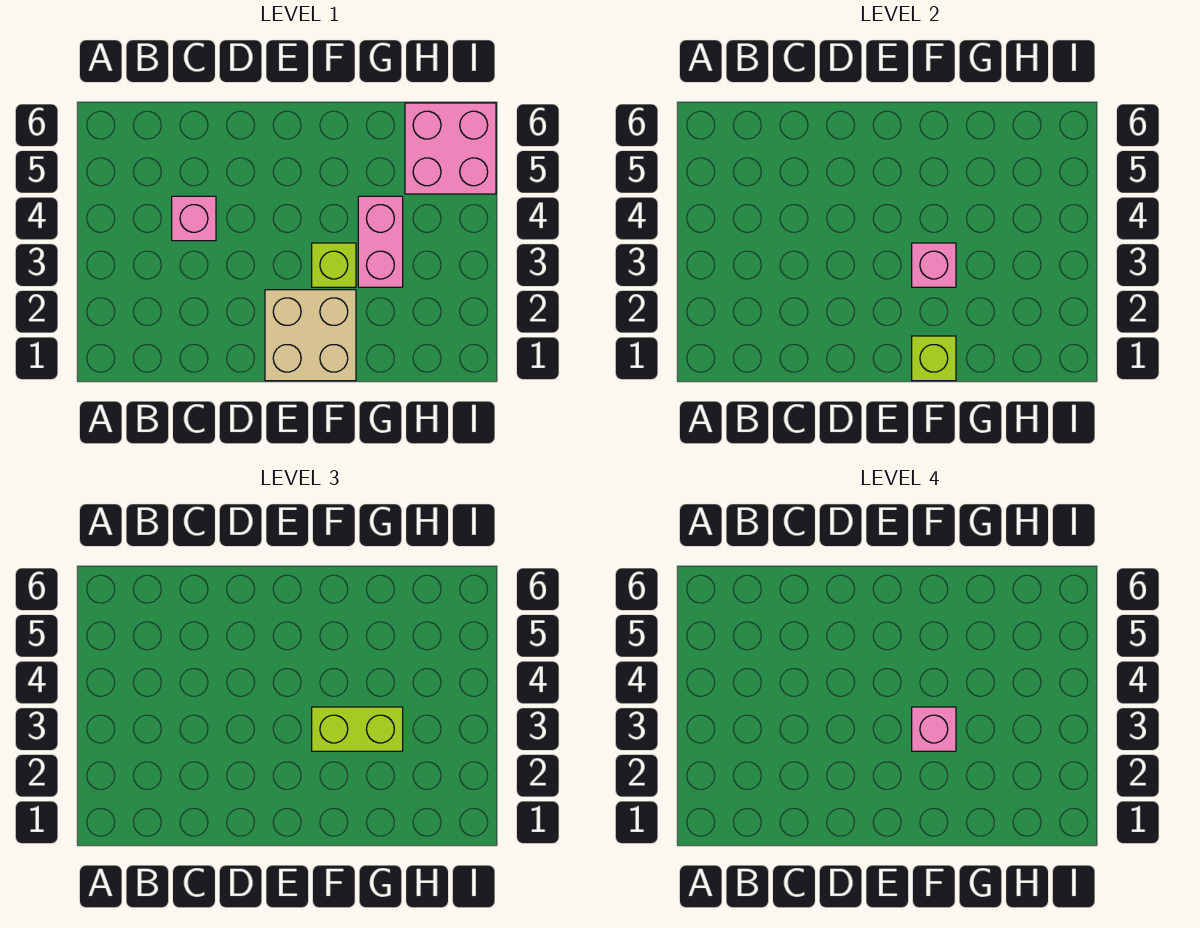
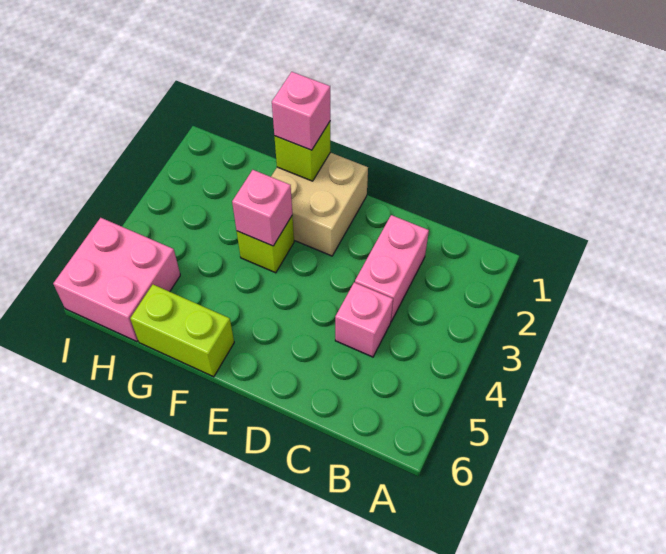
lime 1x2 brick [312,707,403,751] -> lime 1x2 brick moved to [130,285,234,377]
pink 1x1 brick [912,707,956,751] -> pink 1x1 brick moved to [272,72,330,150]
pink 1x2 brick [358,196,403,287] -> pink 1x2 brick moved to [355,215,429,321]

